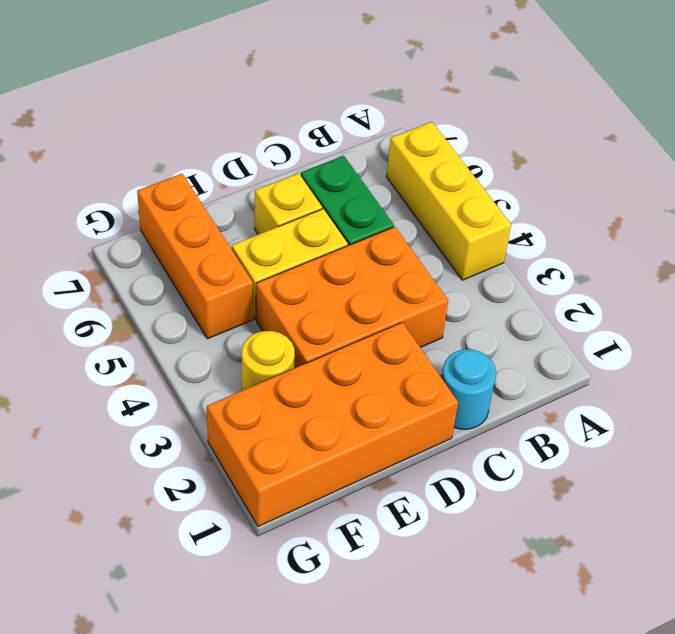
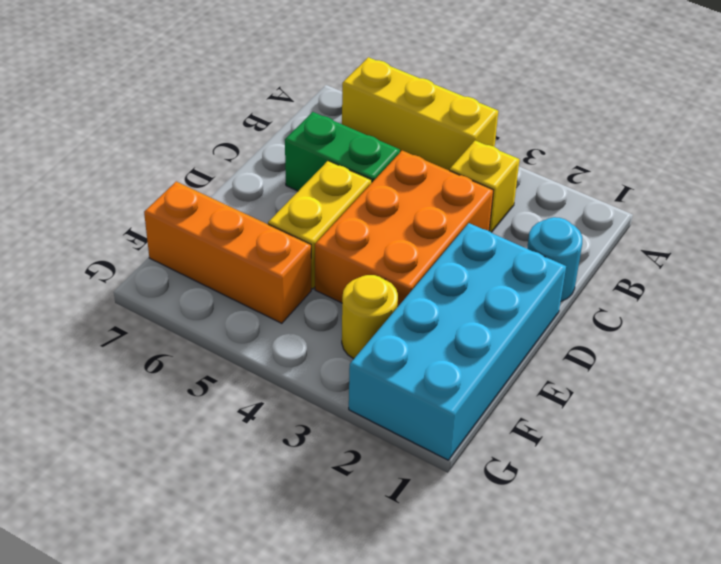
orange 2x4 brick [207,322,458,526] -> cyan 2x4 brick [349,223,566,460]
yellow 1x1 brick [255,173,322,234] -> yellow 1x1 brick moved to [450,141,520,232]

